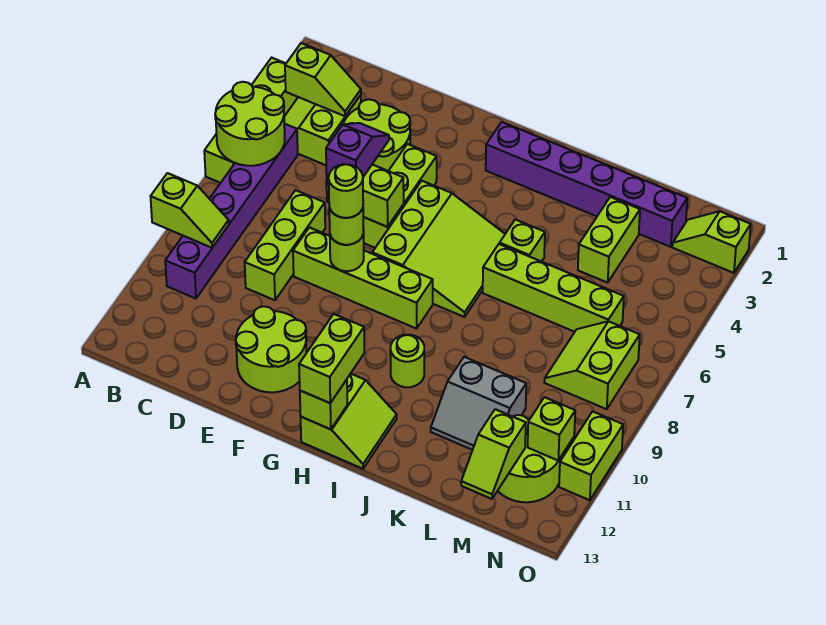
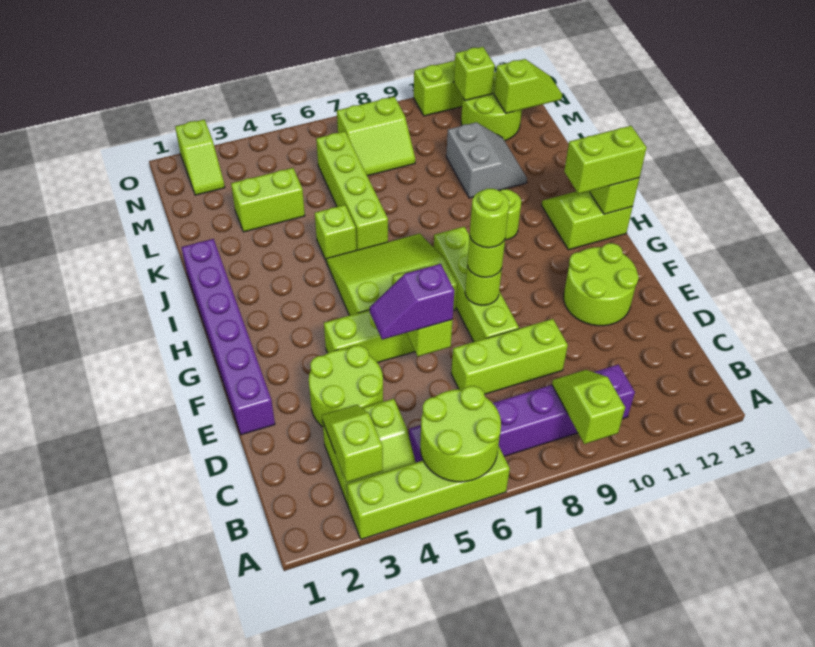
purple 1x6 brick [486,122,687,247] -> purple 1x6 brick moved to [181,239,275,435]

